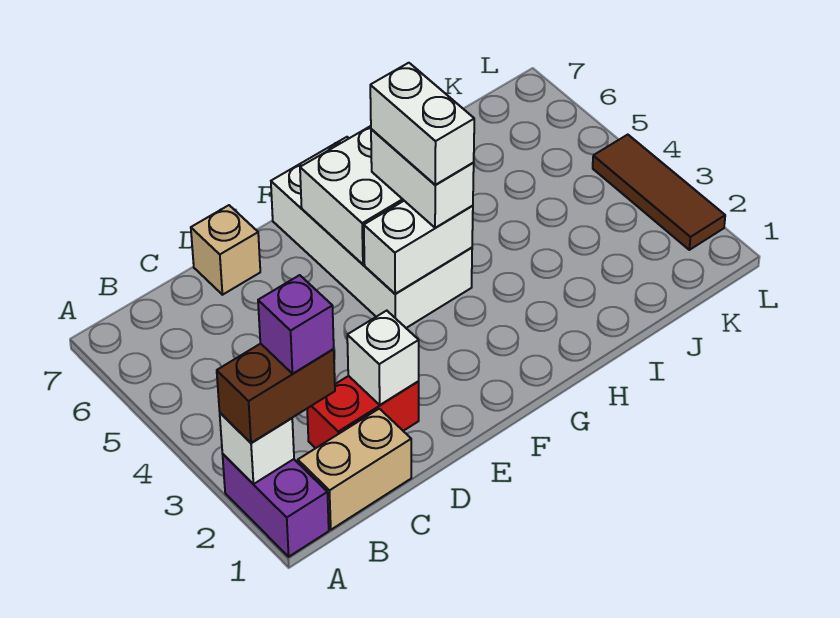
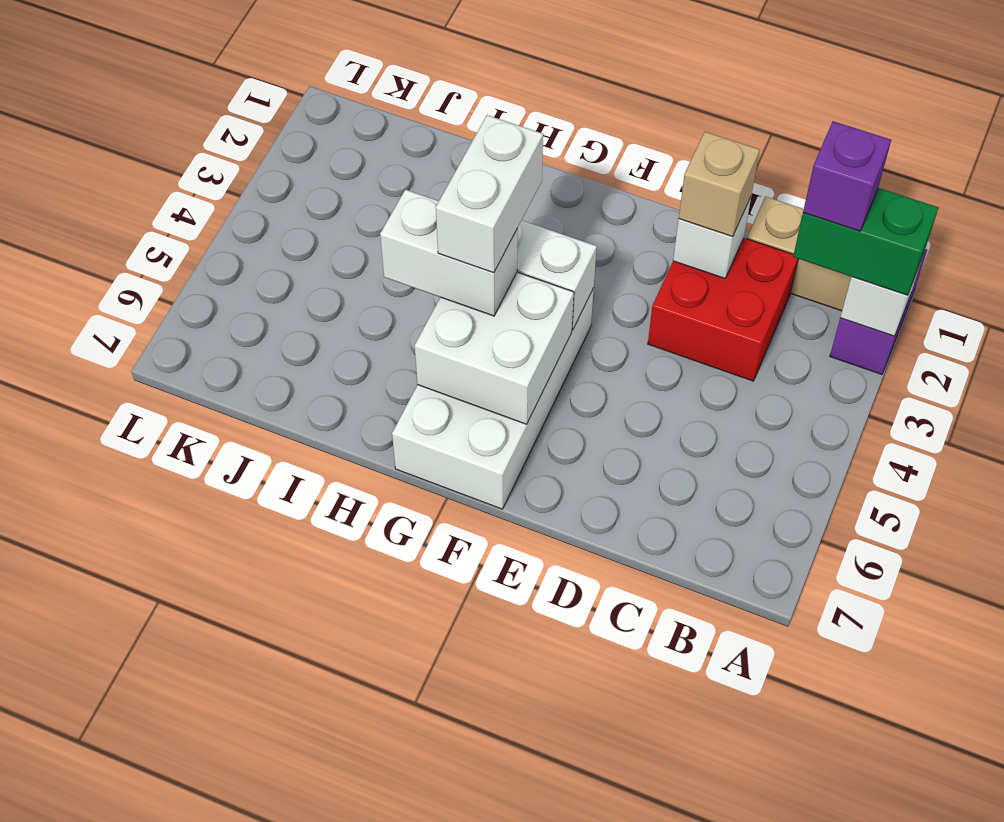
brown 1x2 brick [217,344,335,443] -> green 1x2 brick [793,188,938,295]
red 1x2 brick [307,376,419,448] -> red 2x2 brick [648,238,798,381]
tan 1x1 brick [191,205,260,295] -> tan 1x1 brick moved to [679,132,760,237]
white 1x2 brick [371,129,474,228] -> white 1x2 brick turned to [380,190,518,316]
brown 1x3 tile [593,135,725,250] -> none

